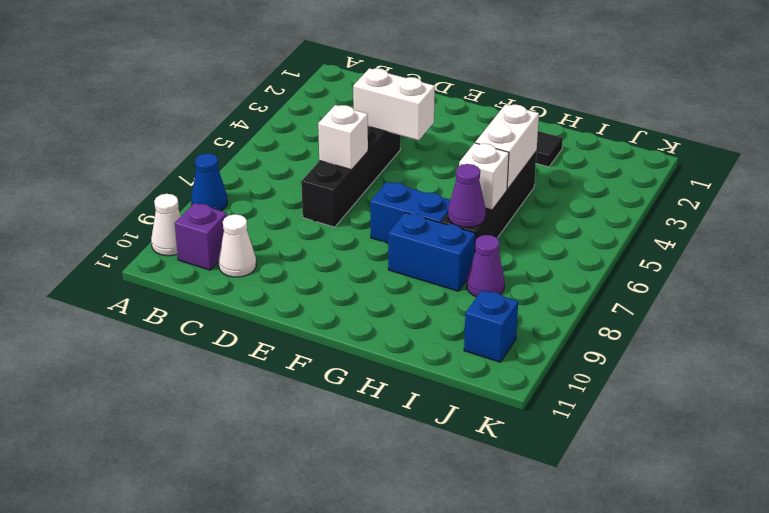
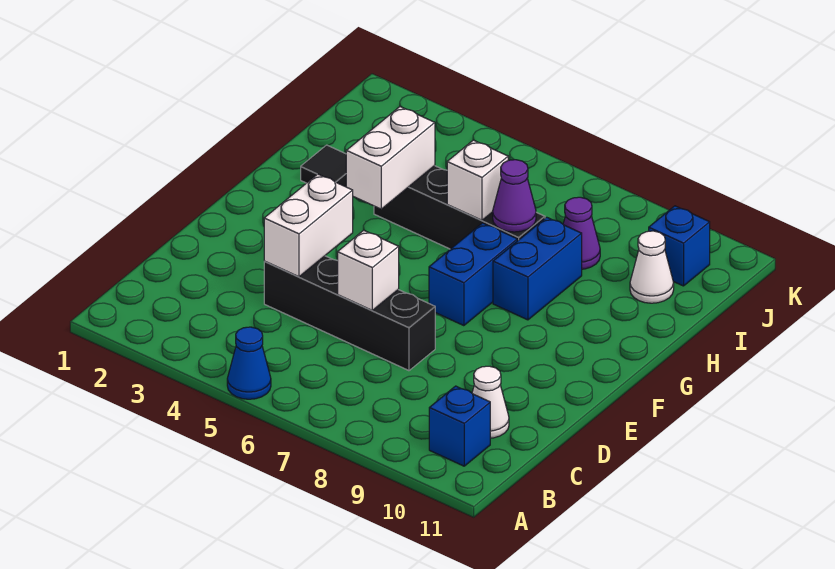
blue 1x1 cone [191,153,227,211] -> blue 1x1 cone moved to [227,327,271,399]
white 1x1 cone [151,194,181,256] -> white 1x1 cone moved to [630,231,674,303]
purple 1x1 brick [175,203,227,270] -> blue 1x1 brick [429,386,490,466]
white 1x2 brick [475,104,539,189] -> white 1x2 brick turned to [346,107,435,209]

